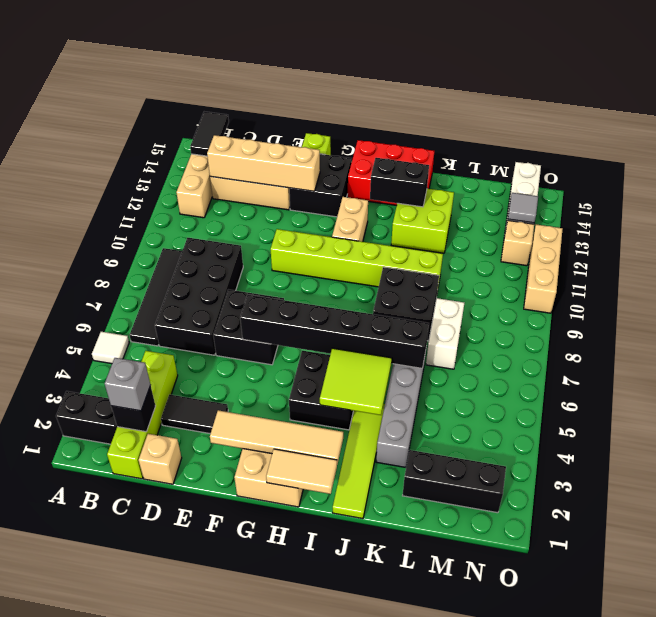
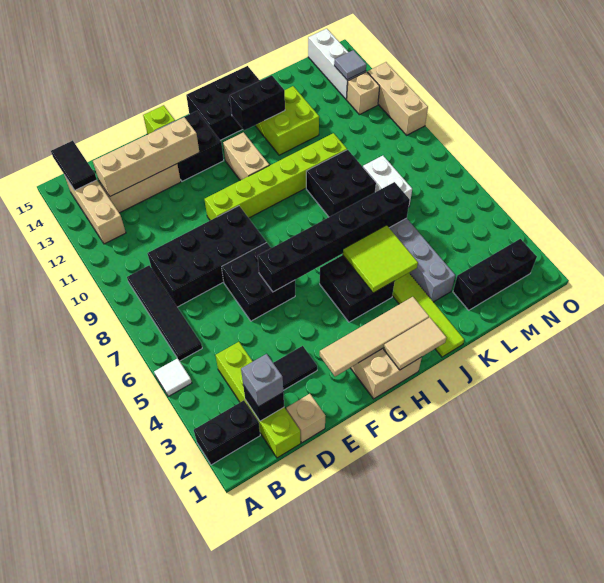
black 2x4 brick [155,238,243,355] -> black 2x4 brick turned to [148,206,266,307]
red 2x3 brick [348,140,434,206] -> black 2x3 brick [186,66,260,140]

